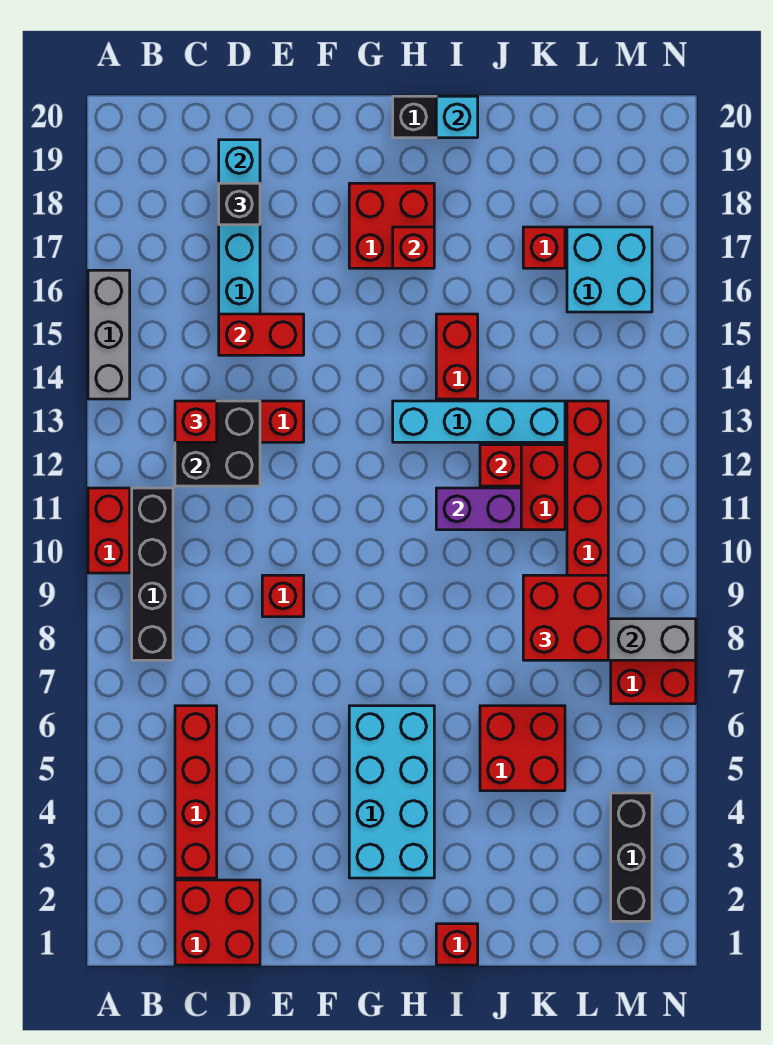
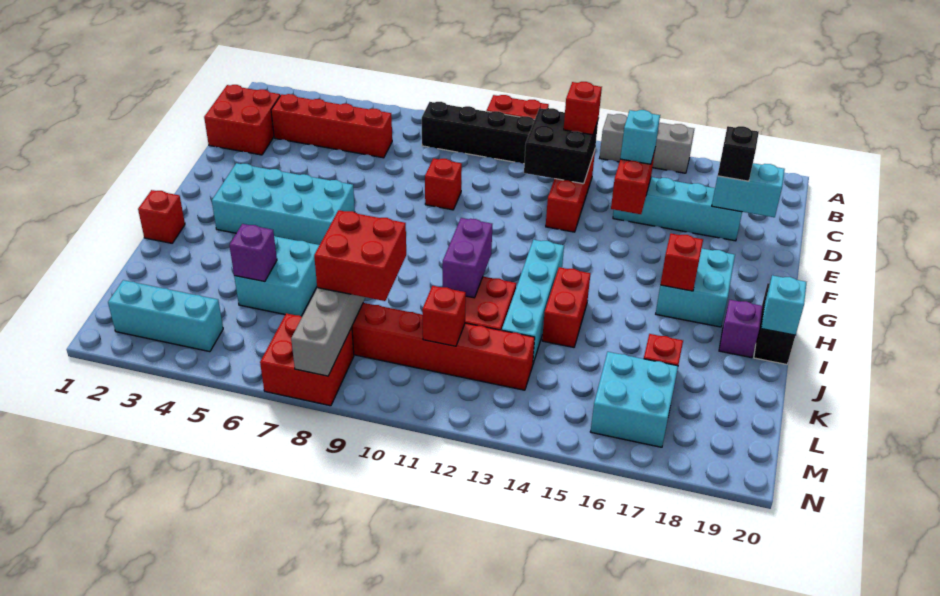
none -> cyan 1x1 brick [620,110,660,164]
red 2x2 brick [349,183,434,268] -> cyan 2x2 brick [656,248,735,327]
red 1x2 brick [436,314,478,399] -> red 1x2 brick turned to [542,267,591,347]
none -> purple 1x1 brick [719,300,763,358]
red 2x2 brick [480,706,565,791] -> cyan 2x2 brick [234,236,319,316]
red 1x1 brick [480,445,521,486] -> red 1x1 brick moved to [422,286,466,346]
none -> purple 1x1 brick [230,224,277,282]
black 1x3 brick [611,793,652,921] -> cyan 1x3 brick [108,280,223,352]

